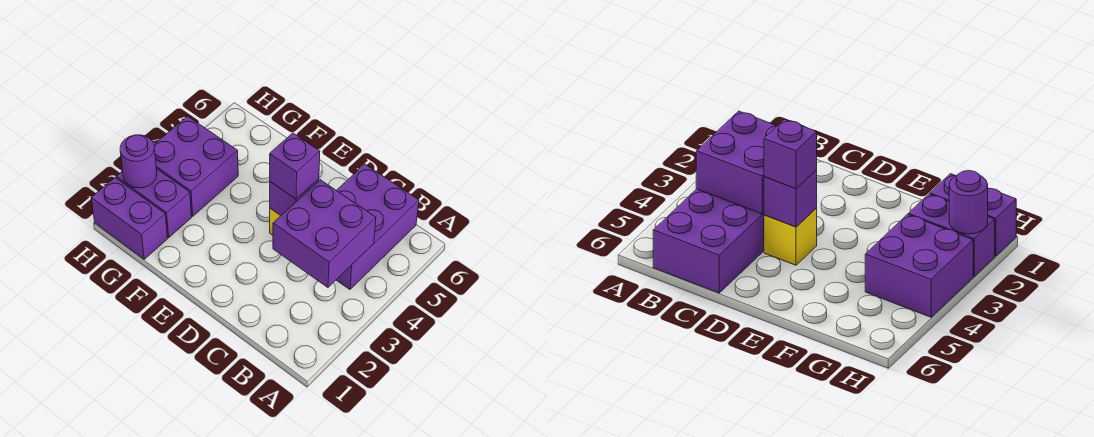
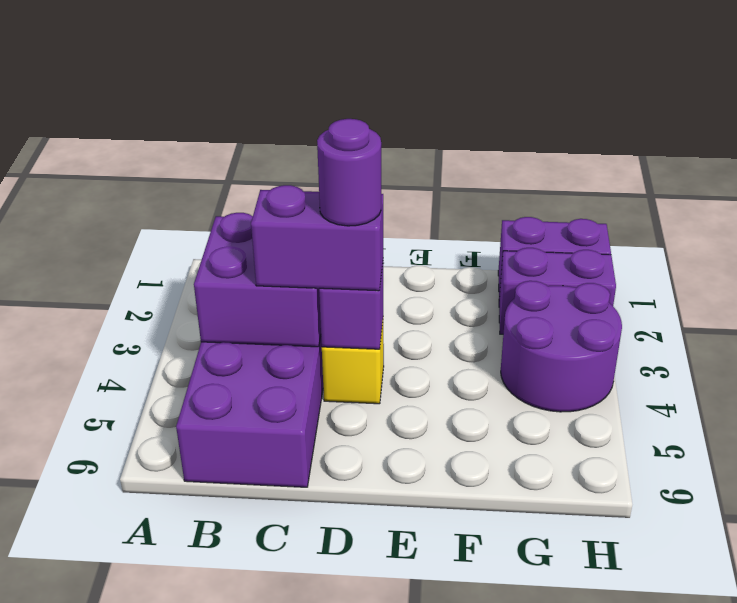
purple 1x1 brick [270,133,320,199] -> purple 1x2 brick [251,185,383,291]
purple 2x2 brick [154,116,238,216] -> purple 2x2 round brick [501,281,622,412]
purple 1x1 round brick [120,135,157,188] -> purple 1x1 round brick moved to [317,119,381,226]

